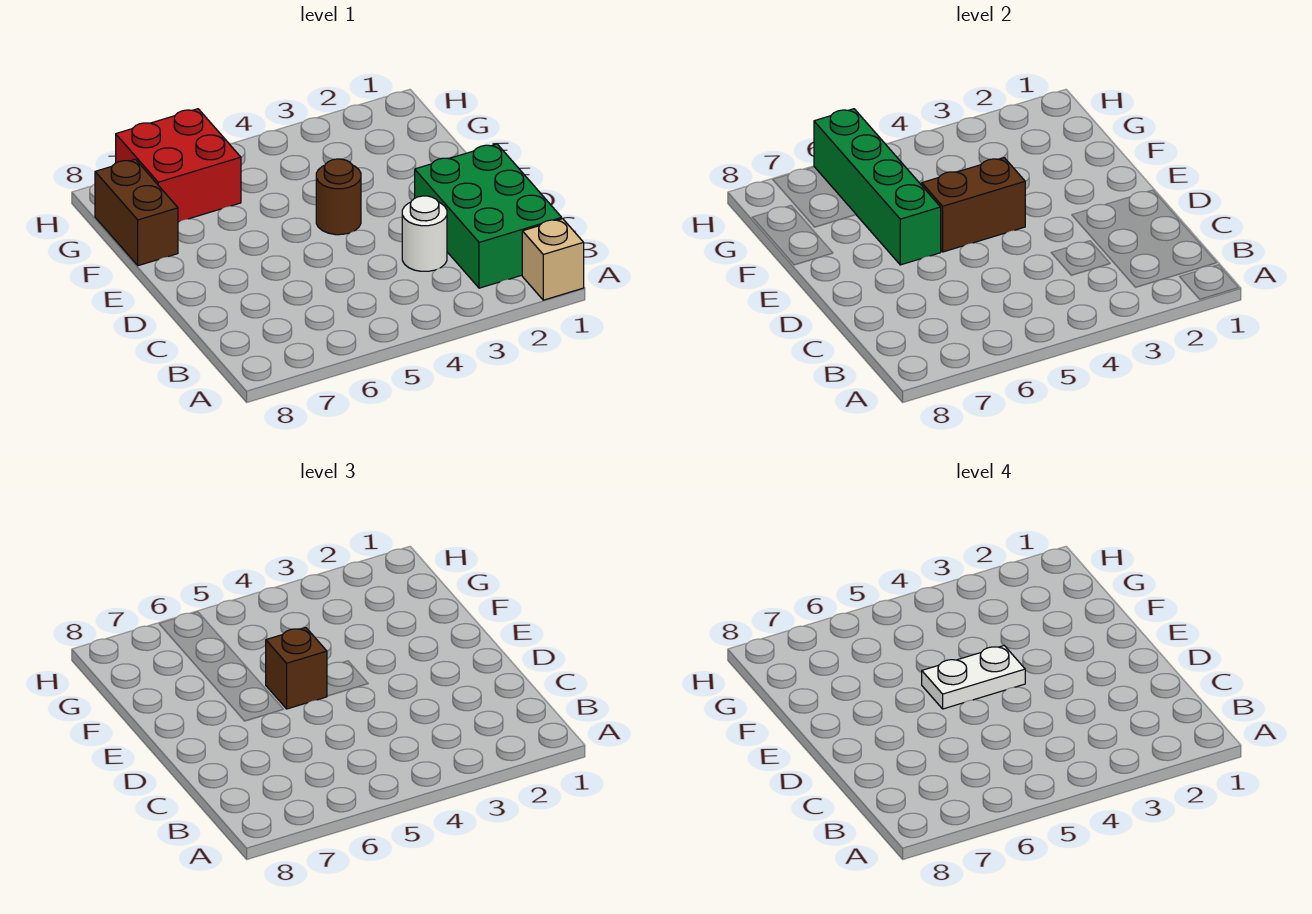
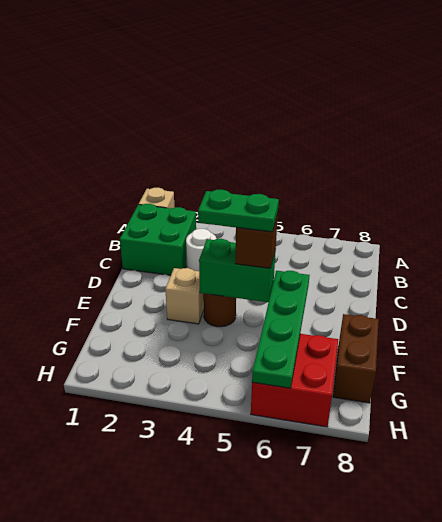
green 2x3 brick [415,144,562,288] -> green 2x2 brick [120,204,196,275]
none -> tan 1x1 brick [165,268,204,324]
brown 1x2 brick [922,158,1025,252] -> green 1x2 brick [199,239,276,302]
white 1x2 plate [922,646,1025,709] -> green 1x2 plate [198,190,279,232]
green 1x4 brick [814,109,941,265] -> green 1x4 plate [252,271,310,388]

